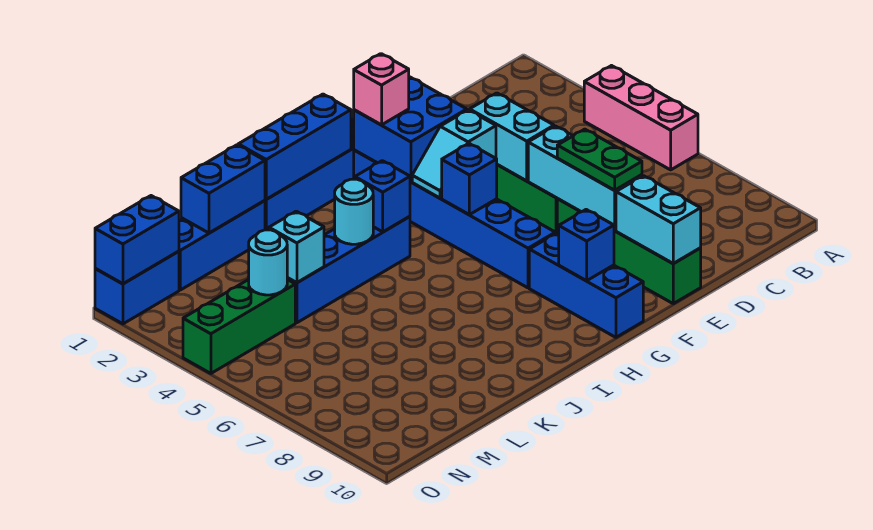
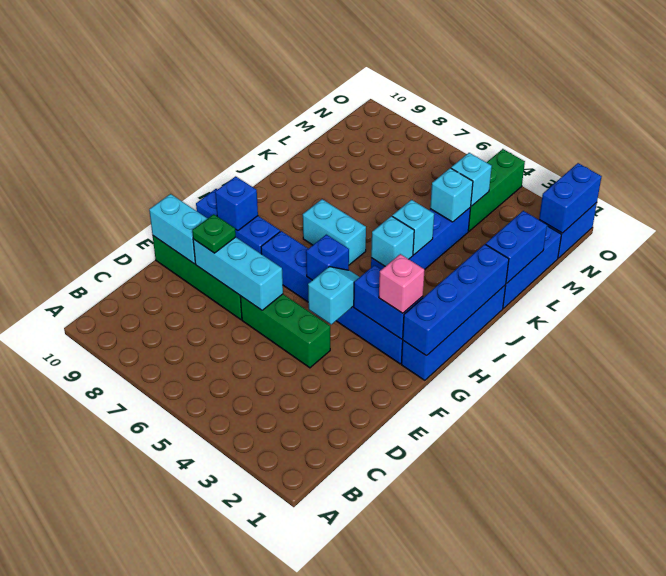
pink 1x3 brick [584,66,698,170] -> none
cyan 1x2 brick [470,93,554,181] -> cyan 1x2 brick moved to [303,199,366,265]
green 1x2 plate [557,129,642,190] -> green 1x1 plate [192,214,236,253]
blue 2x2 brick [354,77,467,182] -> blue 1x2 brick [354,265,423,339]
blue 1x3 brick [238,94,351,199] -> blue 1x4 brick [402,244,509,356]
blue 1x1 brick [355,161,410,232] -> cyan 1x1 brick [371,216,414,266]
cyan 1x1 round brick [335,179,373,244] -> cyan 1x1 brick [392,200,434,255]
cyan 1x1 round brick [249,230,287,295] -> cyan 1x1 brick [451,153,492,206]

